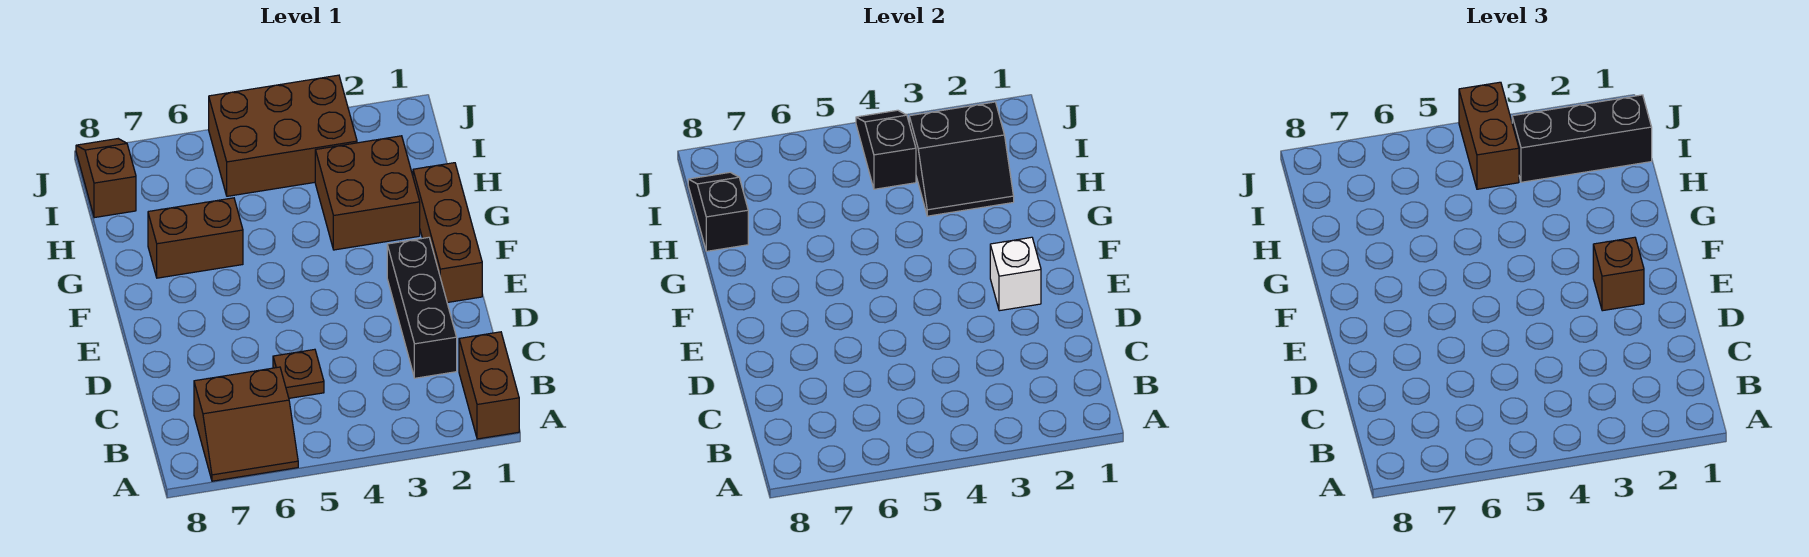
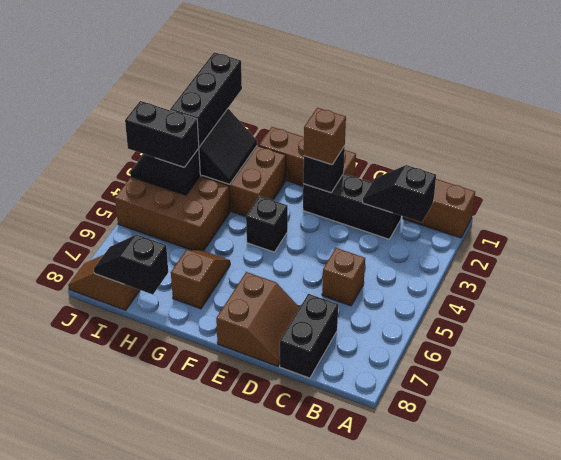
brown 2x2 slope [194,367,298,481] -> brown 2x2 slope moved to [216,272,300,366]
none -> black 1x2 slope [363,165,436,222]
brown 1x1 plate [273,349,324,398] -> brown 1x1 brick [322,248,365,306]
none -> black 1x2 brick [280,294,338,378]
white 1x1 brick [990,237,1041,311] -> black 1x1 brick [303,146,345,193]
none -> black 1x1 brick [246,196,288,252]
brown 1x2 brick [148,198,243,278] -> brown 1x2 slope [171,250,230,309]
brown 2x3 brick [209,75,357,196] -> brown 2x3 brick turned to [115,176,230,251]
brown 1x2 brick [1459,82,1519,189] -> black 1x2 brick [125,101,199,167]

